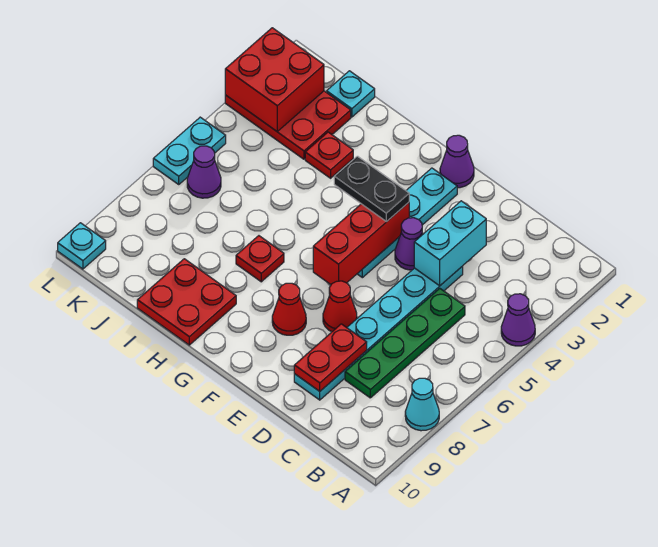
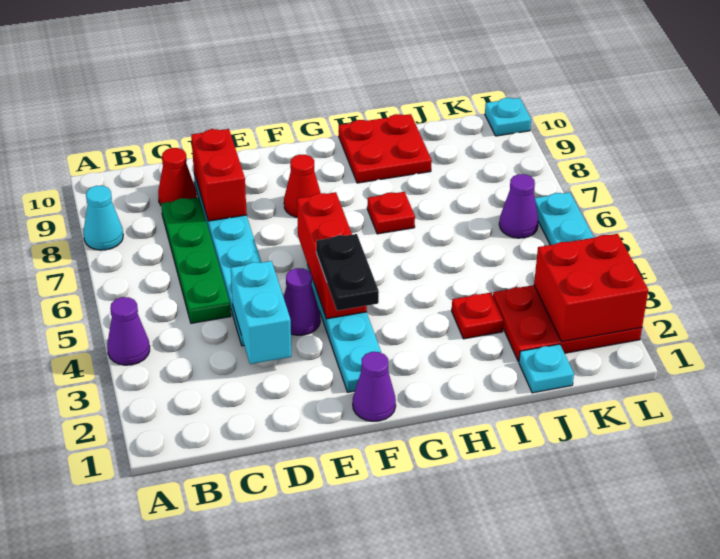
red 1x2 plate [294,324,367,391] -> red 1x2 brick [191,129,247,221]
red 1x1 cone [323,281,357,332] -> red 1x1 cone moved to [158,148,196,205]
black 1x2 plate [334,156,409,222] -> black 1x2 plate turned to [316,234,379,311]

